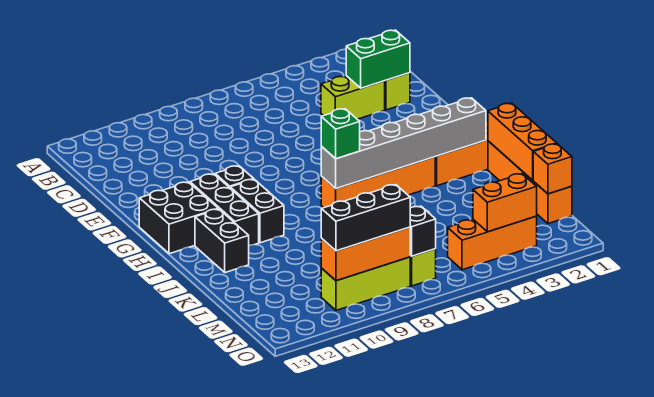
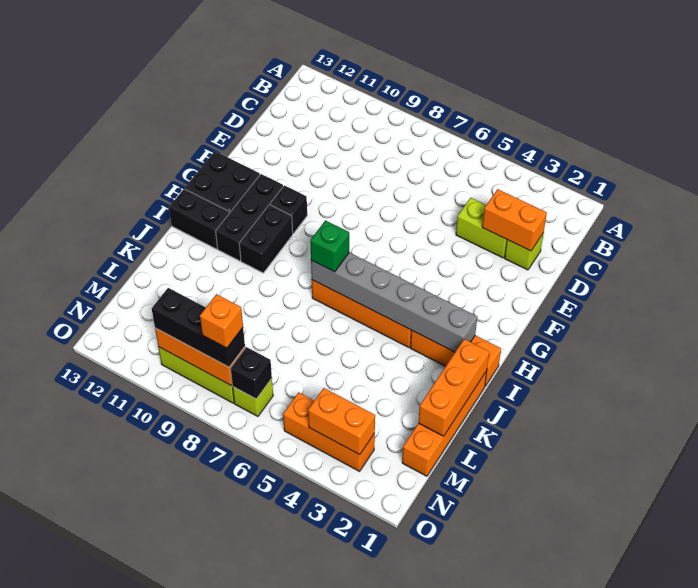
green 1x2 brick [346,30,410,88] -> orange 1x2 brick [482,189,547,251]
black 1x2 brick [195,209,249,272] -> black 1x2 brick turned to [169,189,229,249]
orange 1x1 brick [533,144,572,194] -> orange 1x1 brick moved to [200,294,243,348]

